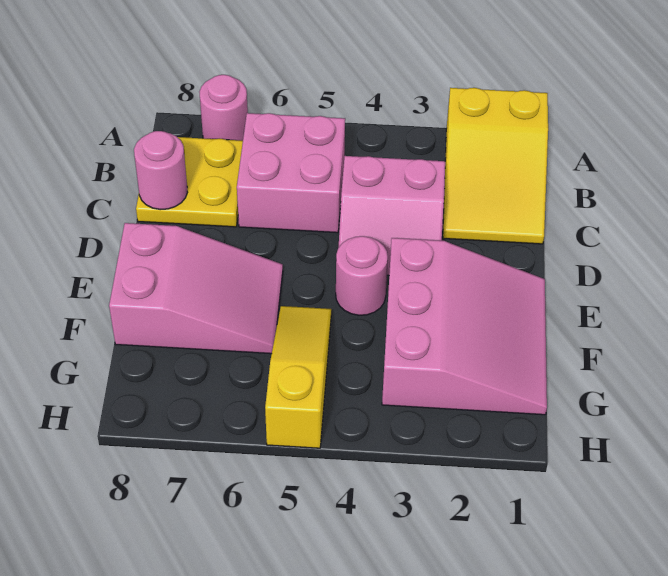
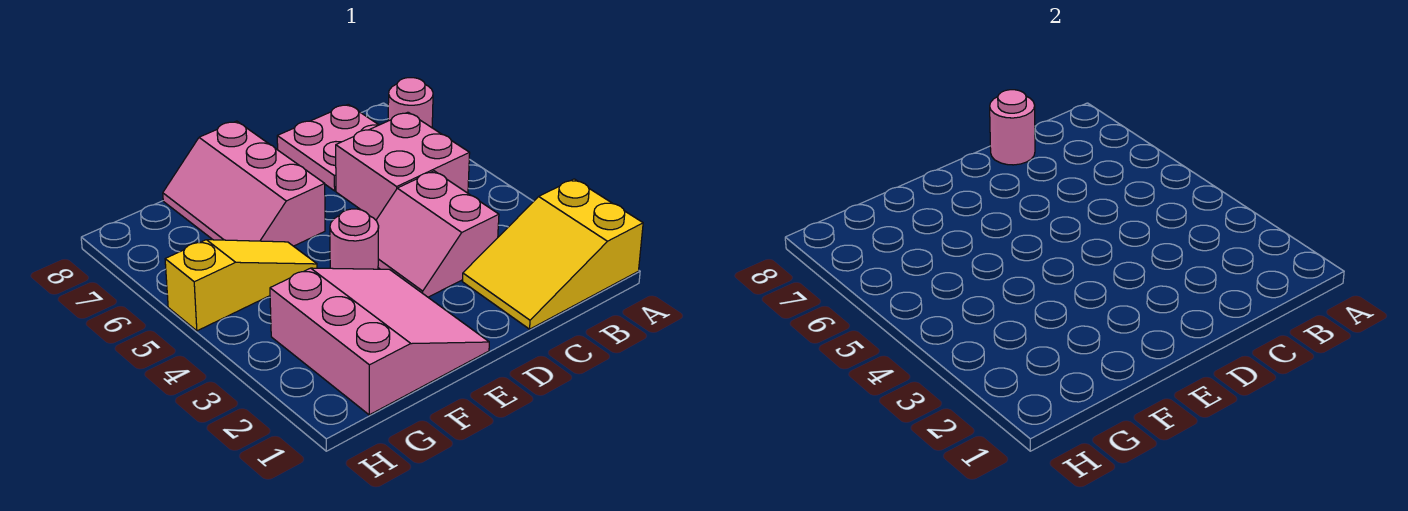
yellow 2x2 plate [136,137,243,227] -> pink 2x2 plate [277,105,378,191]
pink 3x3 slope [382,238,547,415] -> pink 3x3 slope turned to [270,268,489,415]
pink 2x3 slope [109,223,283,354] -> pink 2x3 slope turned to [163,121,325,246]

